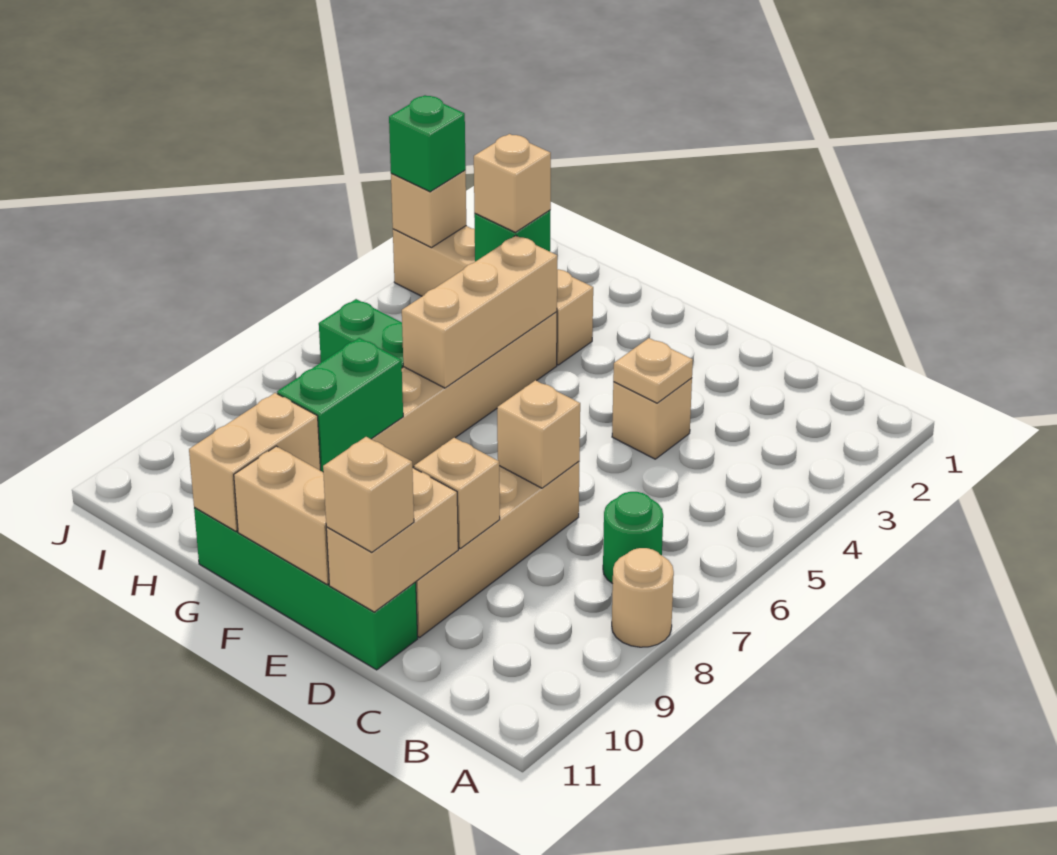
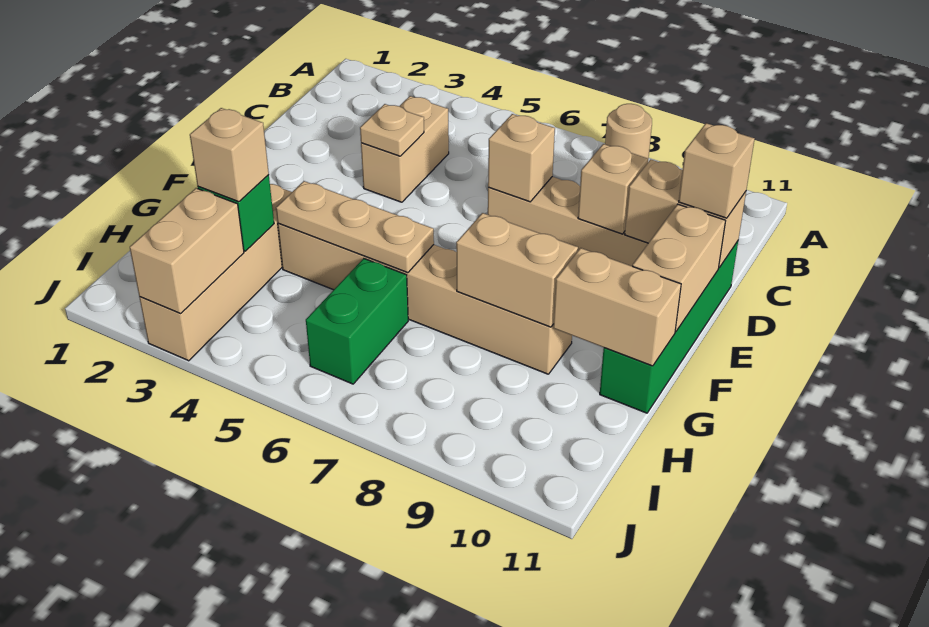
green 1x1 round brick [603,492,663,584] -> none
tan 1x1 brick [612,378,692,459] -> tan 1x2 brick [361,96,449,202]
tan 1x3 brick [402,235,557,388] -> tan 1x3 plate [276,181,434,273]
green 1x2 brick [277,338,403,472] -> tan 1x2 brick [456,213,578,327]
tan 1x1 brick [391,170,466,248] -> tan 1x2 brick [130,188,244,313]
green 1x1 brick [389,95,466,192] -> none

